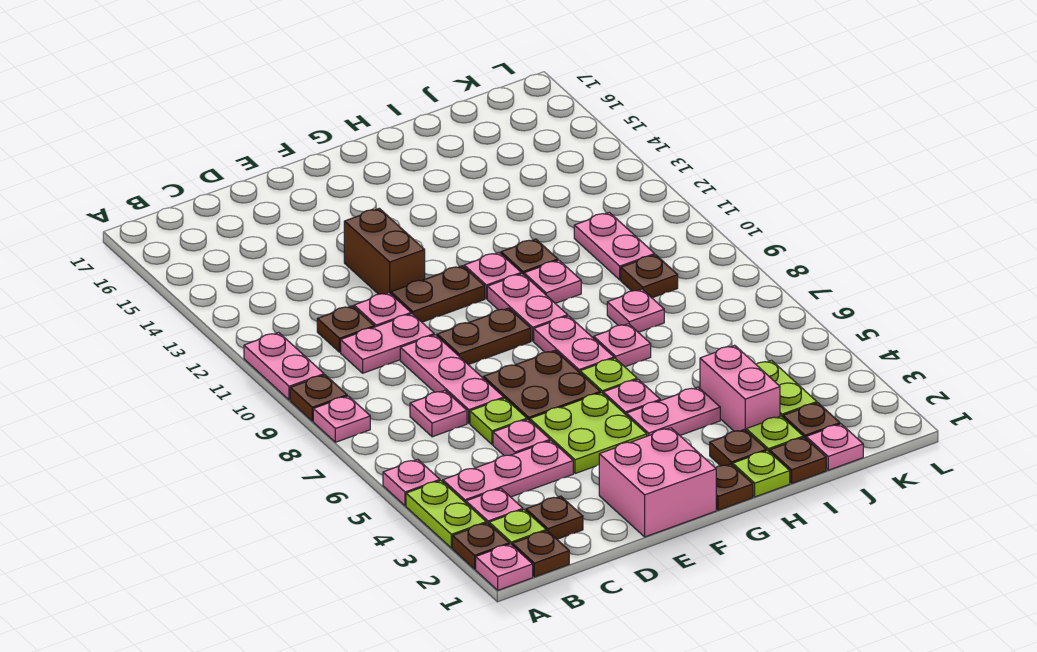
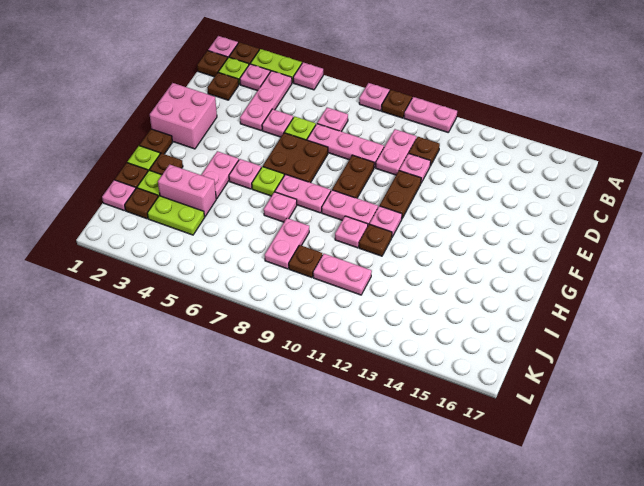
lime 2x2 plate [530,393,647,474] -> none
brown 1x2 brick [344,208,425,294] -> none
pink 1x1 plate [607,289,664,332] -> pink 1x2 plate [265,218,309,269]

